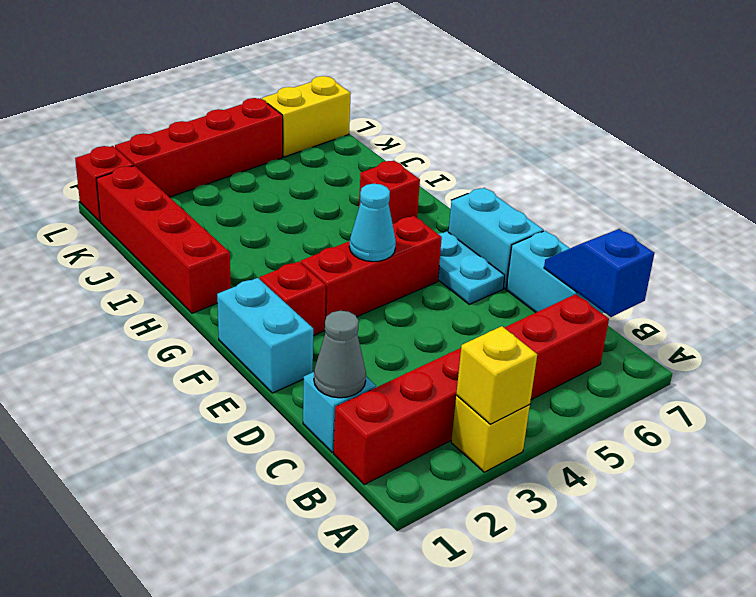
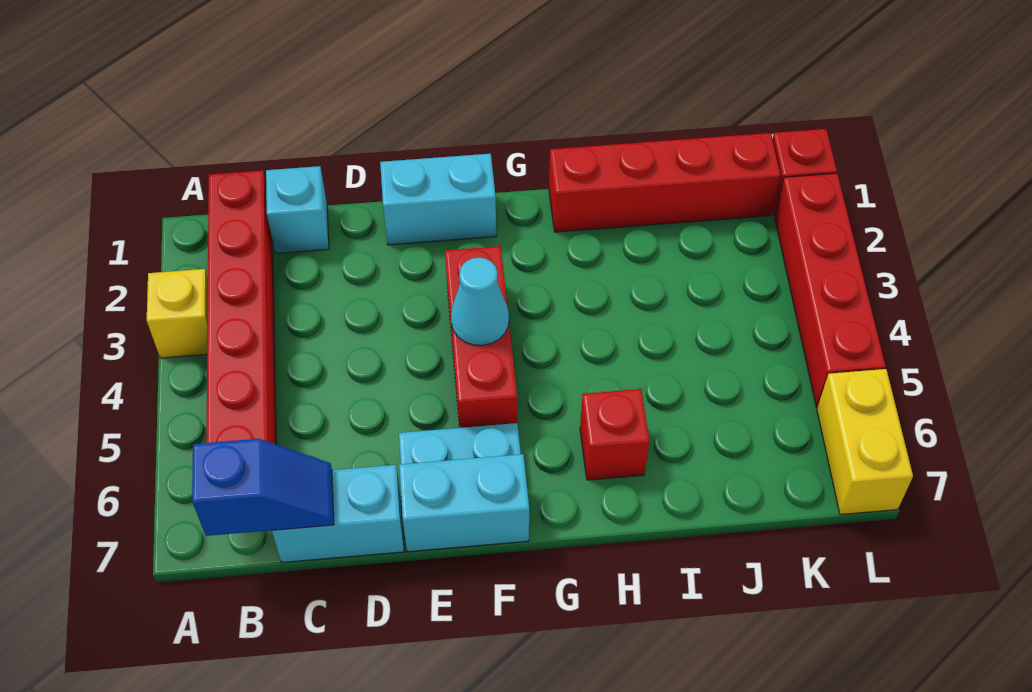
yellow 1x1 brick [456,326,537,424] -> none
grey 1x1 cone [314,311,366,398] -> none
red 1x1 brick [260,261,326,336] -> none

